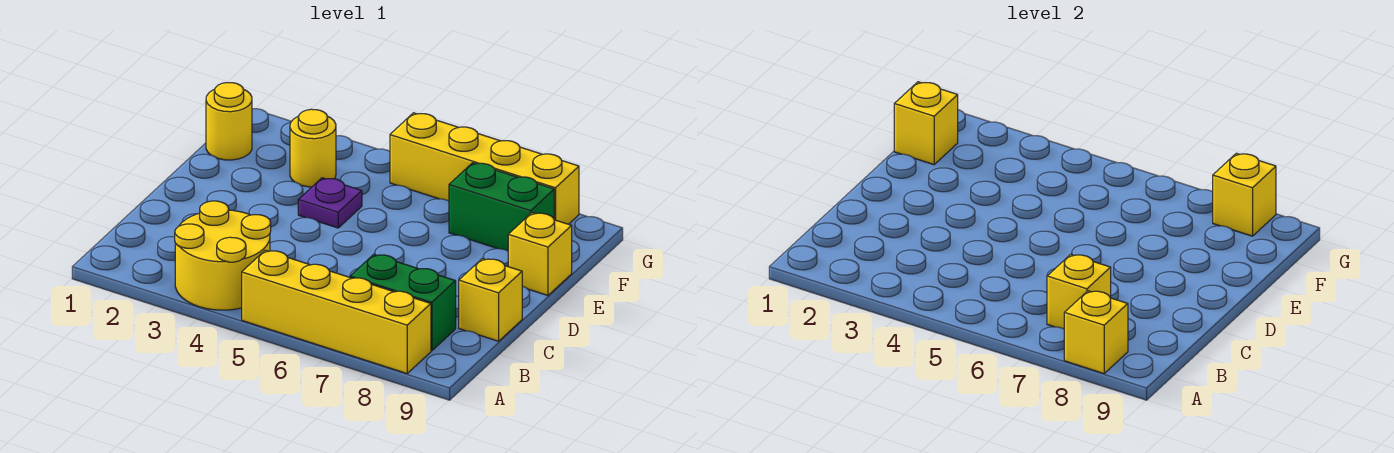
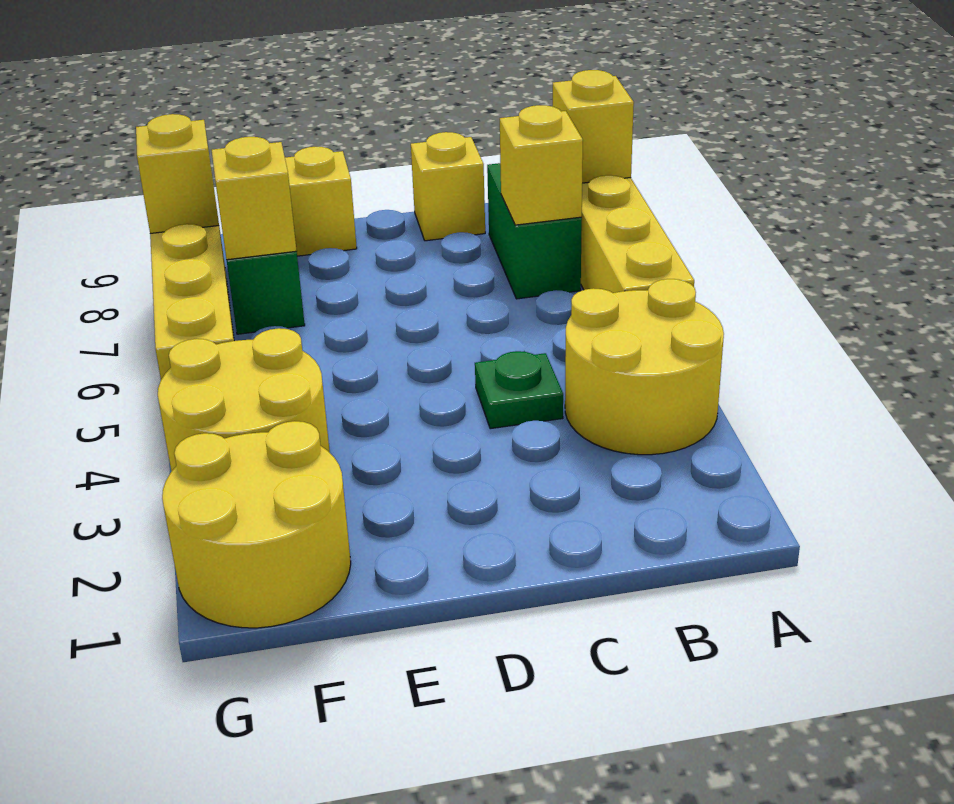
none -> green 1x1 plate [475,351,563,429]
purple 1x1 plate [298,178,362,228] -> none
yellow 1x1 round brick [206,83,252,160] -> yellow 2x2 round brick [162,421,351,628]
yellow 1x1 brick [894,82,958,165] -> yellow 1x1 brick moved to [212,137,297,260]
yellow 1x1 round brick [290,109,336,187] -> yellow 2x2 round brick [158,328,330,472]

